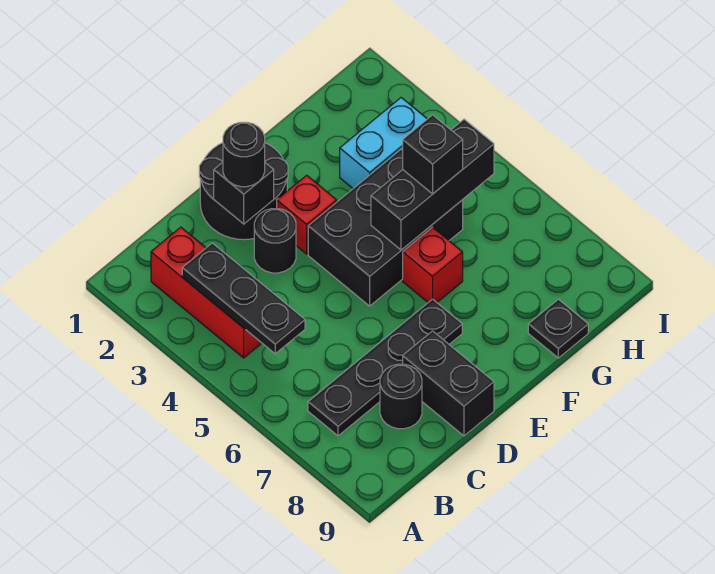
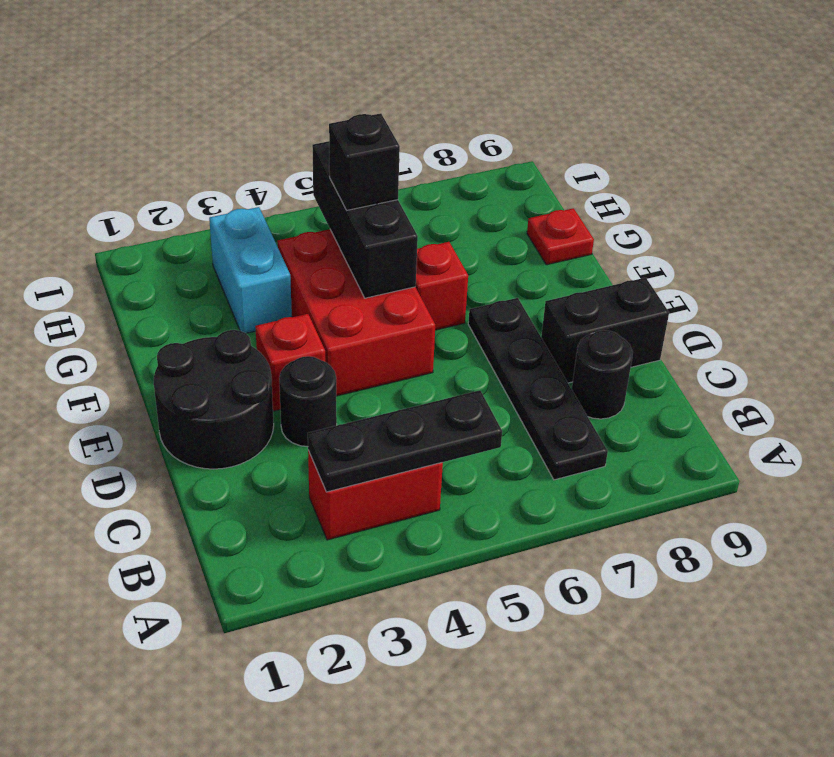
red 1x3 brick [151,227,262,358] -> red 1x2 brick [308,450,443,540]
black 1x1 brick [214,162,274,224] -> none
black 1x1 round brick [223,122,265,187] -> none
black 2x3 brick [308,149,463,306] -> red 2x3 brick [277,229,435,396]
black 1x1 plate [528,299,588,358] -> red 1x1 plate [527,208,594,265]

